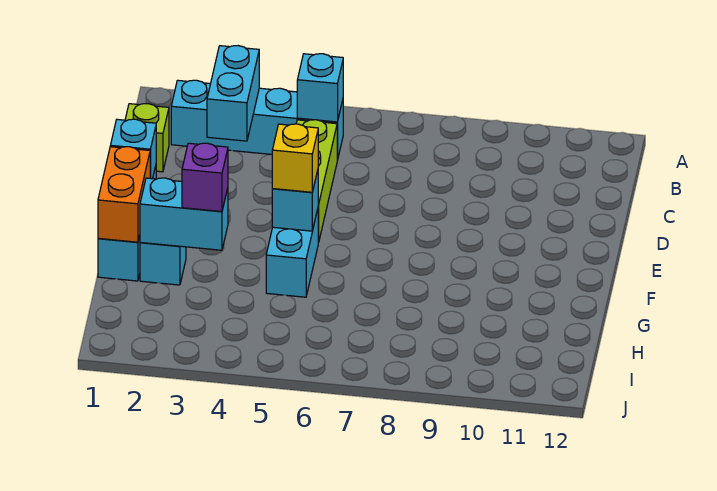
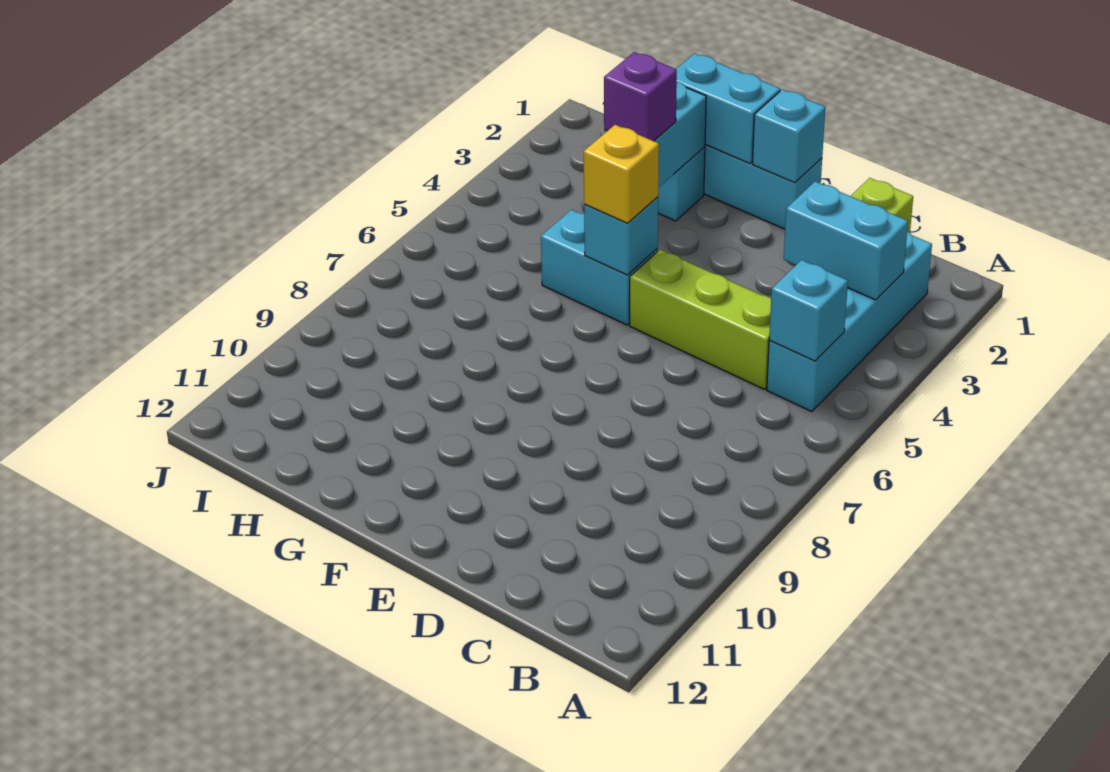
orange 1x2 brick [98,147,150,242] -> cyan 1x2 brick [676,53,780,164]

